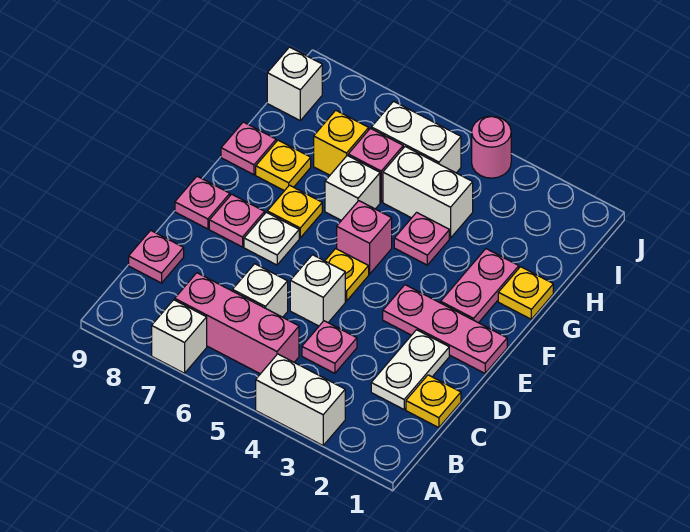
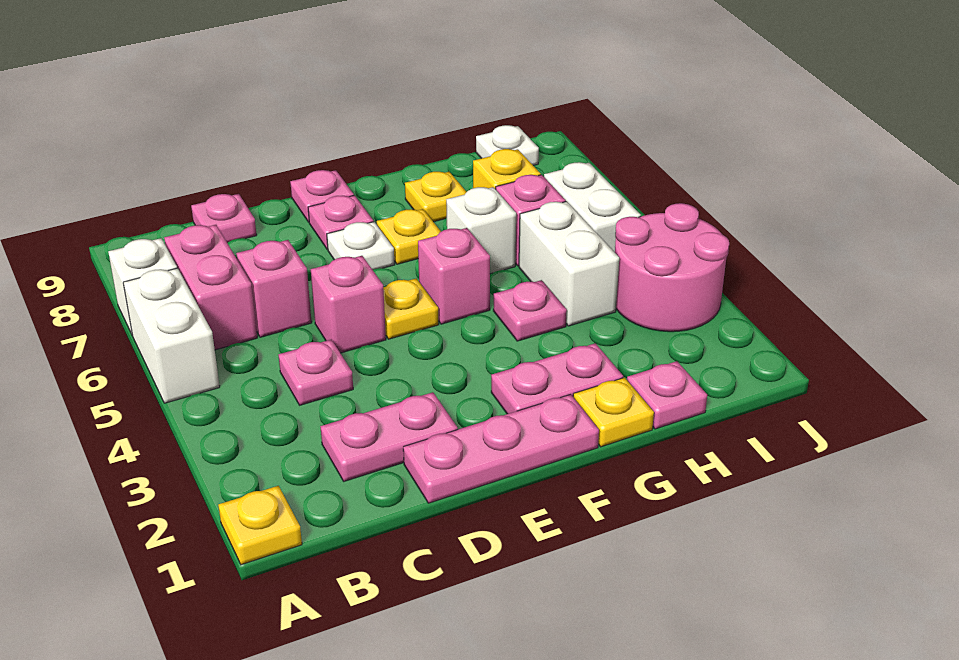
white 1x2 brick [256,354,345,445] -> white 1x2 brick moved to [123,268,220,403]
pink 1x3 brick [175,273,299,374] -> pink 1x2 brick [164,225,257,350]
yellow 1x1 plate [406,375,461,428] -> yellow 1x1 plate moved to [218,486,302,565]
white 1x2 plate [371,330,449,409] -> pink 1x2 plate [320,392,458,481]
white 1x1 brick [233,264,288,317] -> pink 1x1 brick [236,240,312,337]
white 1x1 brick [290,255,345,326] -> pink 1x1 brick [311,256,386,353]
pink 1x3 plate [383,285,507,373] -> pink 1x3 plate turned to [403,394,599,503]
pink 1x1 plate [221,122,276,175] -> pink 1x1 plate moved to [627,361,707,429]
white 1x1 brick [267,47,322,120] -> white 1x1 plate [476,125,539,166]
pink 1x1 round brick [472,116,511,178] -> pink 2x2 round brick [615,203,729,332]

